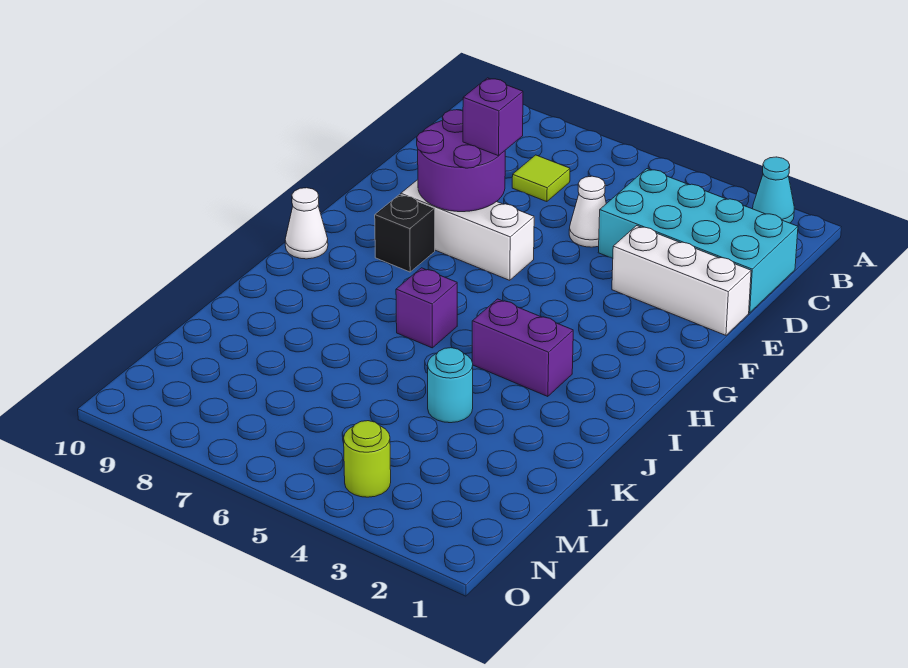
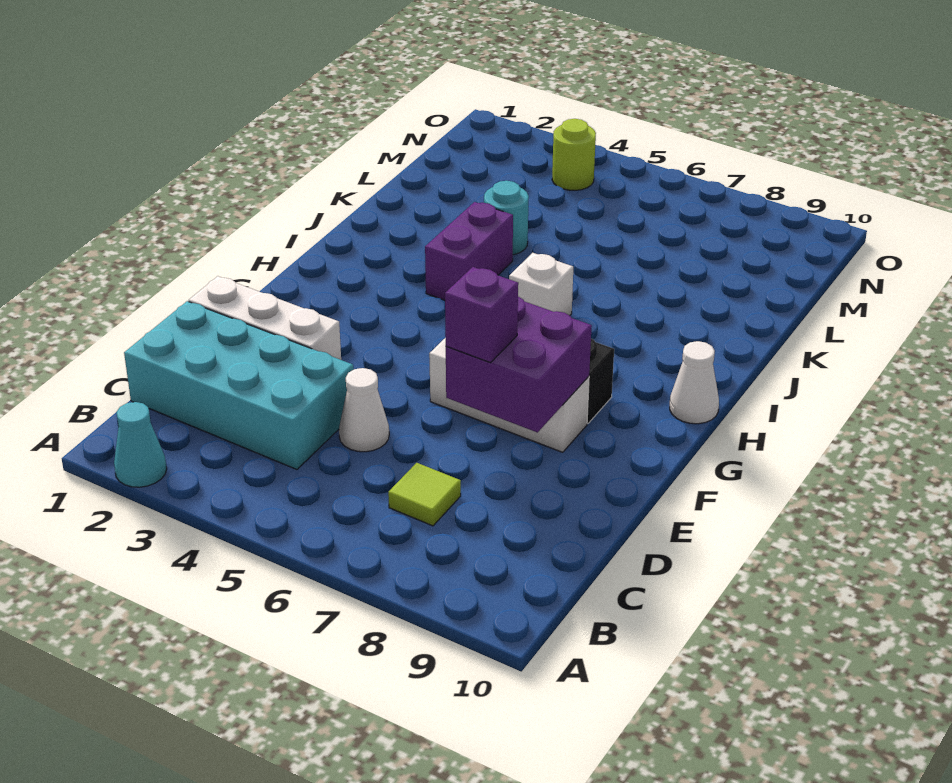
purple 2x2 round brick [417,110,505,212] -> purple 2x2 brick [446,297,592,432]
purple 1x2 brick [472,299,573,397] -> purple 1x2 brick turned to [425,202,513,300]
purple 1x1 brick [396,268,457,348] -> white 1x1 brick [509,253,573,316]

